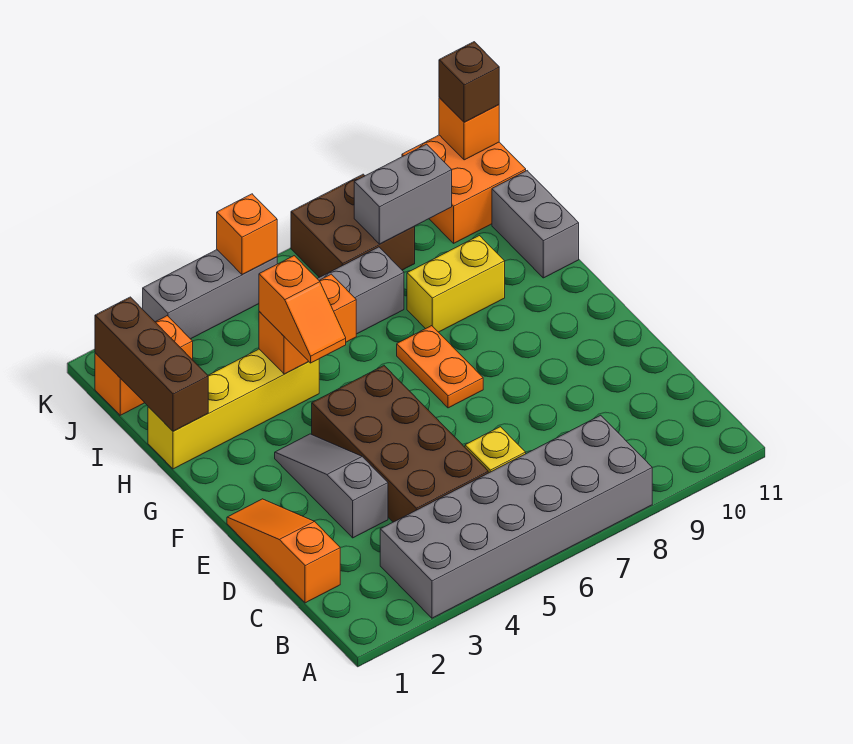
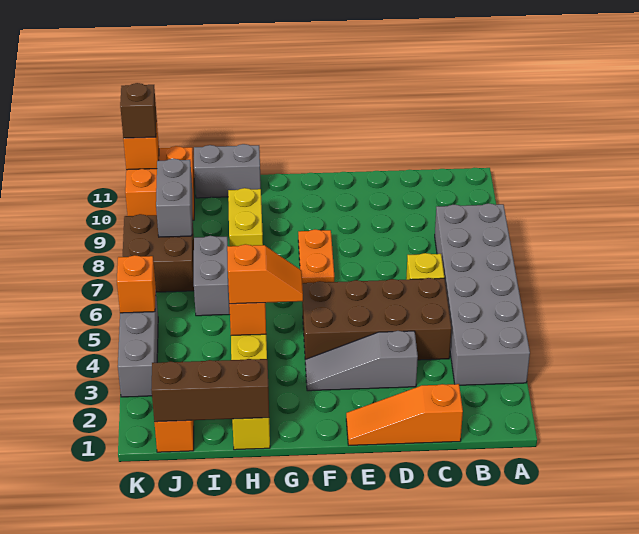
orange 1x2 plate [397,326,483,408] -> orange 1x2 plate turned to [298,230,334,283]

